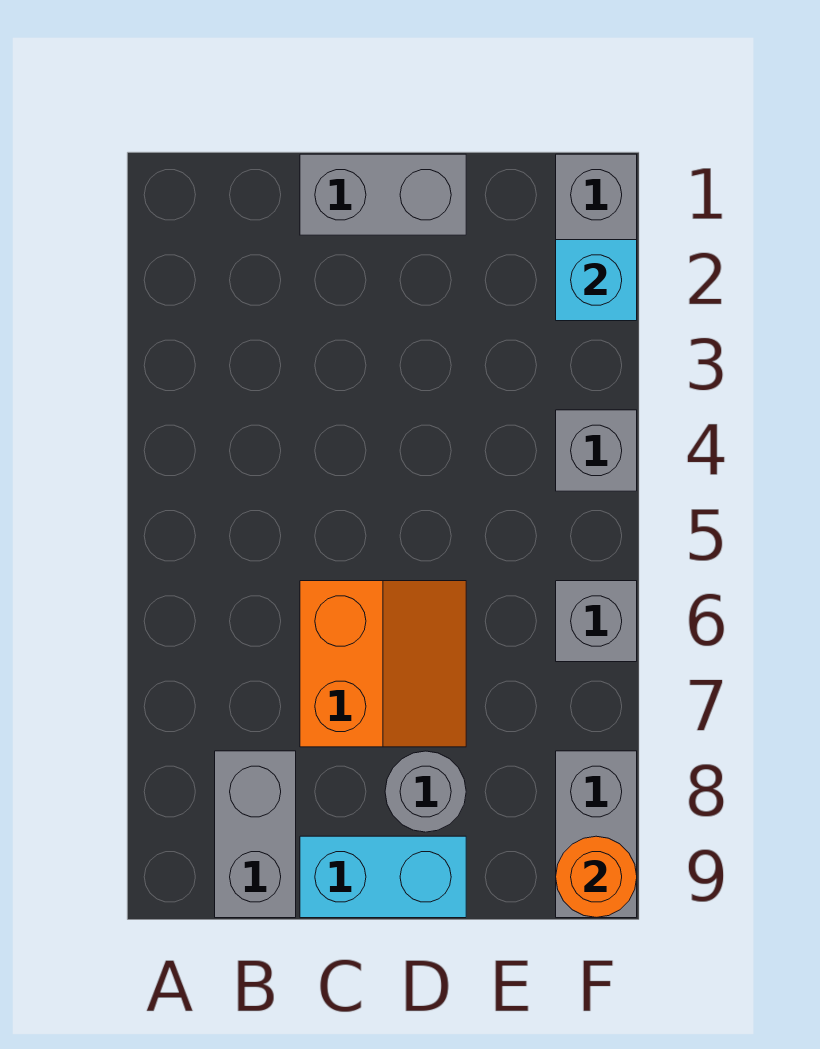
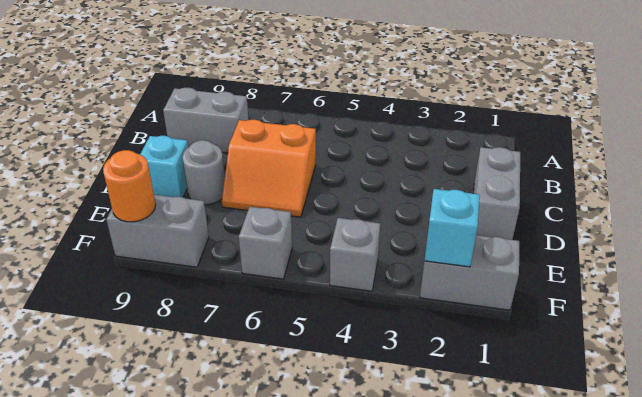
cyan 1x2 brick [300,836,466,918] -> cyan 1x1 brick [140,136,188,197]

